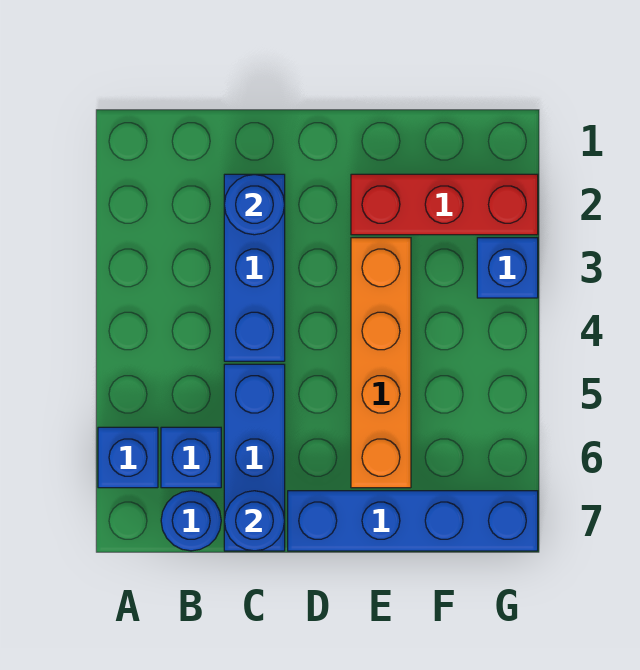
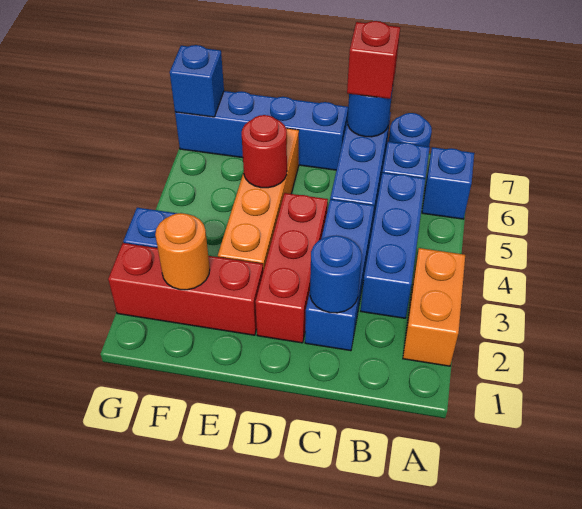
none -> orange 1x2 brick [403,248,465,366]
none -> blue 1x3 brick [361,173,425,318]
none -> red 1x1 brick [347,21,400,99]
none -> red 1x3 brick [255,193,328,343]
none -> red 1x1 round brick [242,115,287,188]
none -> orange 1x1 round brick [155,213,210,290]
none -> blue 1x1 brick [170,45,224,117]

